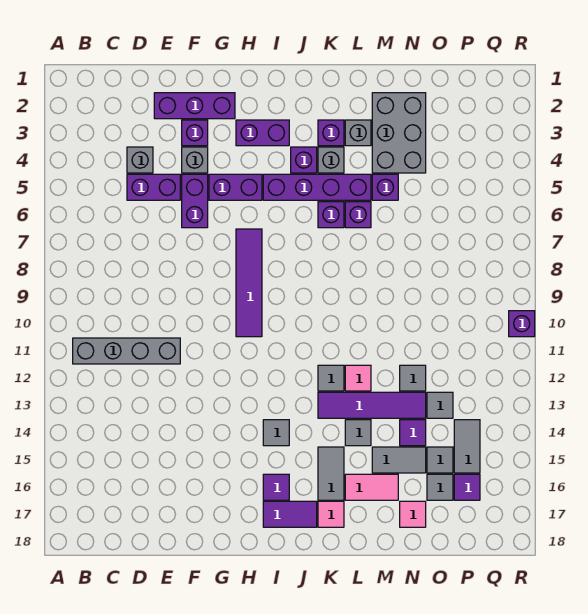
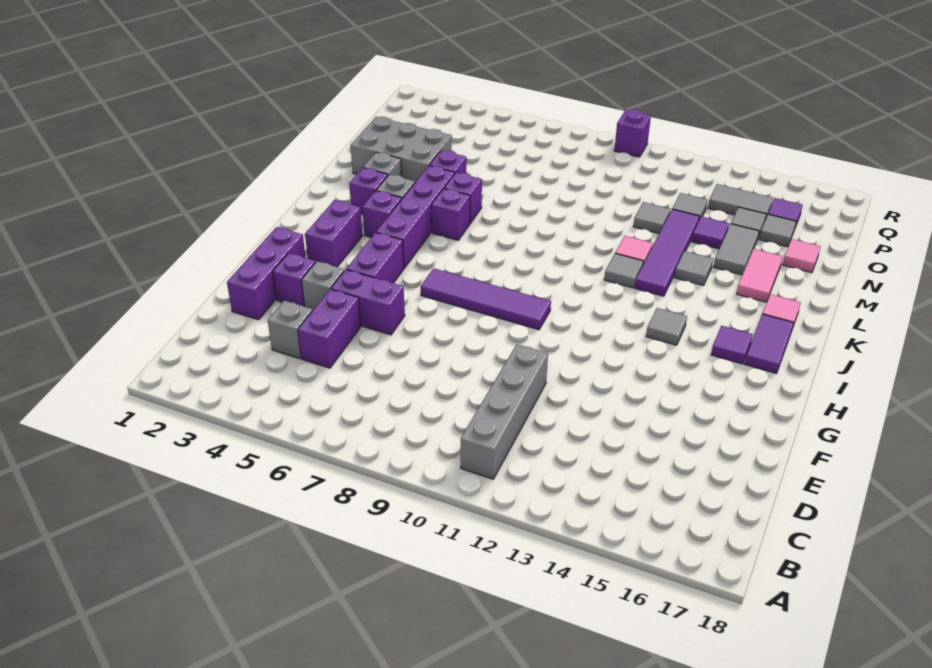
grey 1x2 tile [318,447,344,500] -> none

